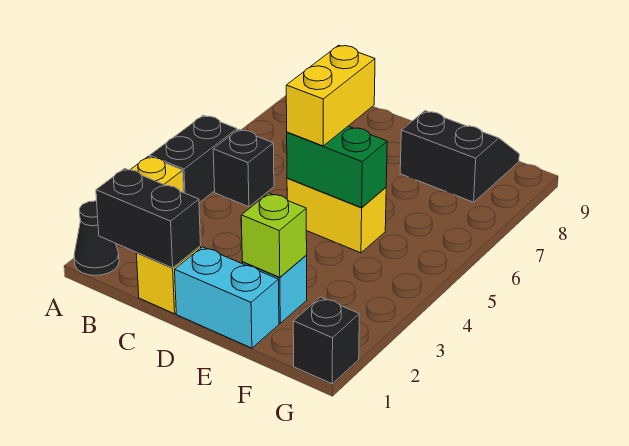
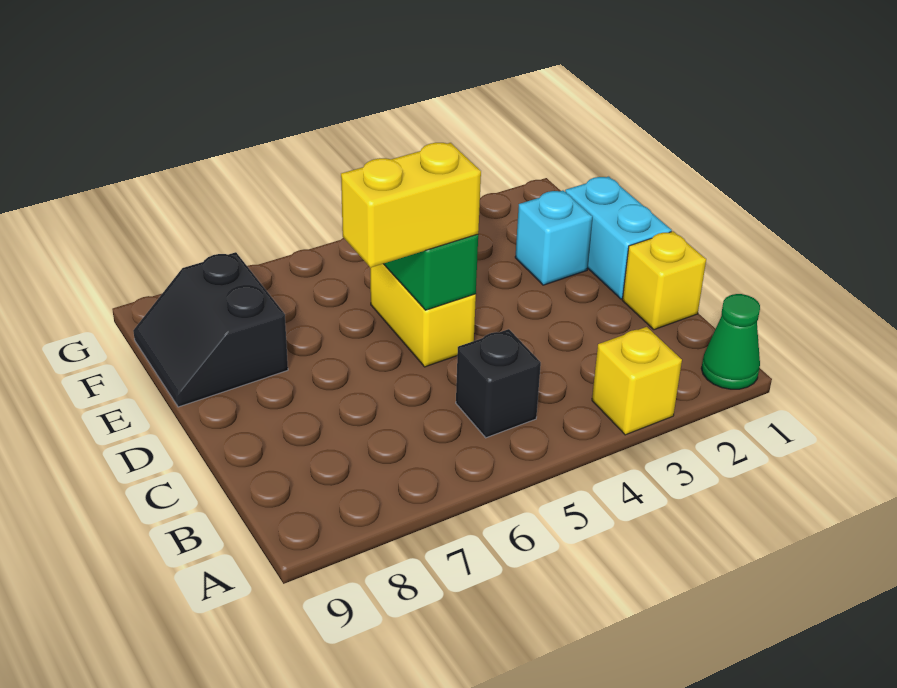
black 1x1 cone [74,201,119,275] -> green 1x1 cone [701,294,760,389]
black 1x2 brick [150,115,237,203] -> none
black 1x2 brick [96,168,201,268] -> none
lime 1x1 brick [241,193,307,277] -> none
black 1x1 brick [293,297,359,384] -> none

